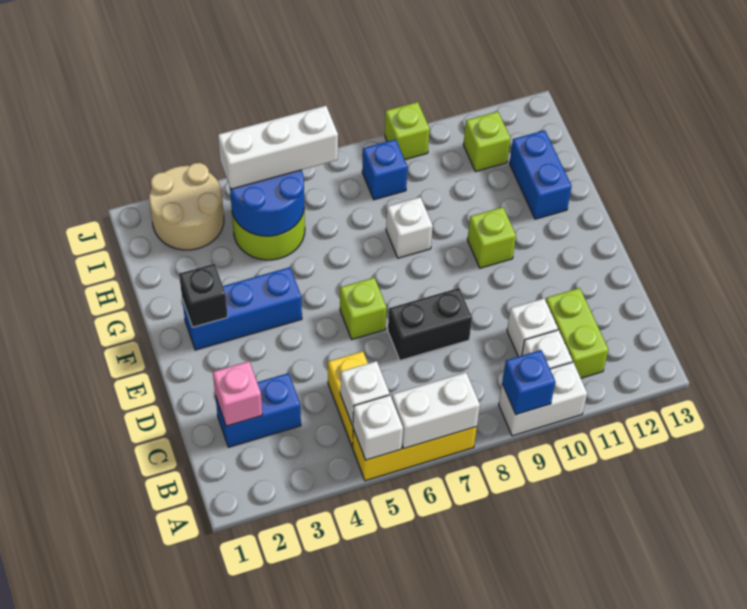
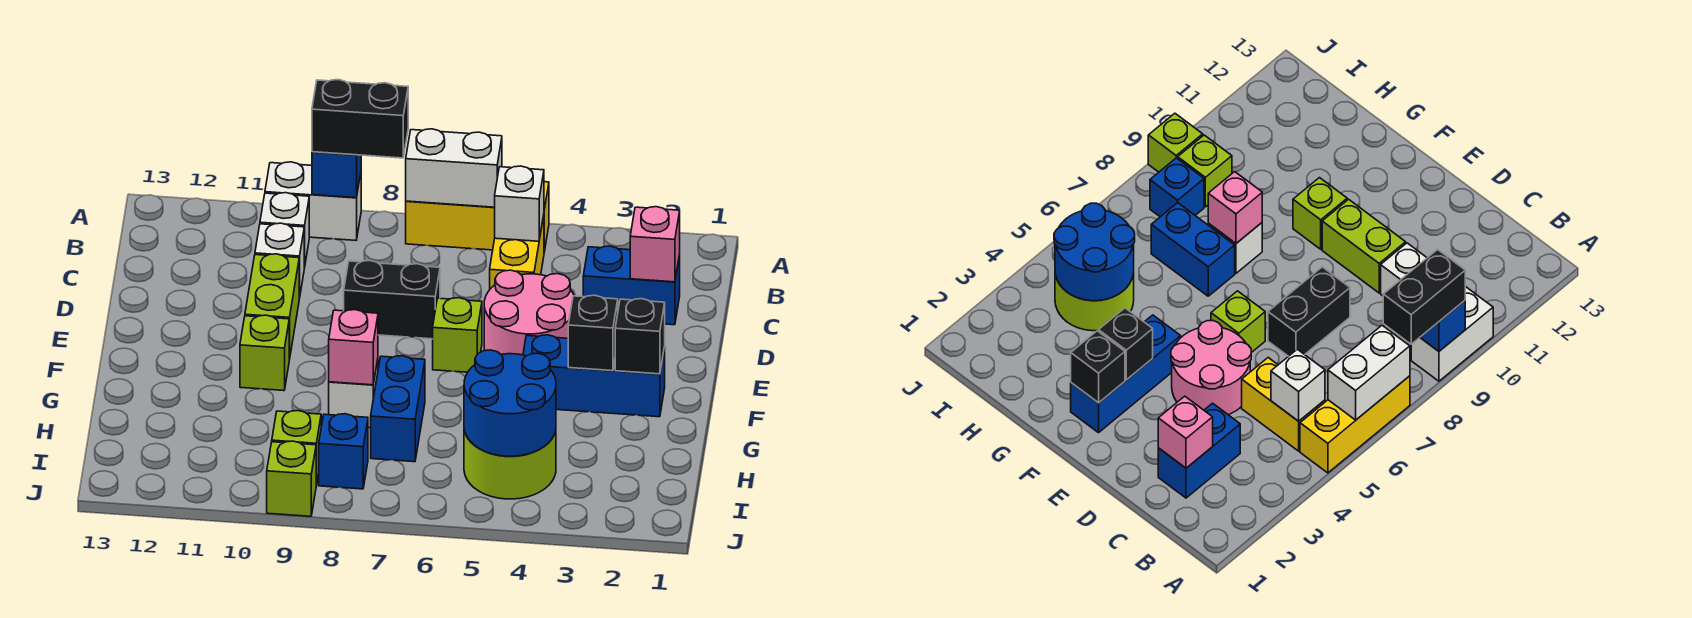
white 1x1 brick [353,395,403,460] -> none
none -> black 1x2 brick [312,80,408,158]
lime 1x2 brick [546,288,608,378] -> lime 1x2 brick moved to [245,254,299,360]
none -> pink 2x2 round brick [484,270,574,355]
none -> black 1x1 brick [568,295,618,371]
none -> pink 1x1 brick [329,310,378,385]
blue 1x2 brick [509,130,572,219] -> blue 1x2 brick moved to [371,356,425,462]
tan 2x2 round brick [149,163,224,250] -> none
white 1x3 brick [218,106,338,189] -> none
lime 1x1 brick [463,112,511,172] -> lime 1x1 brick moved to [272,411,321,485]

